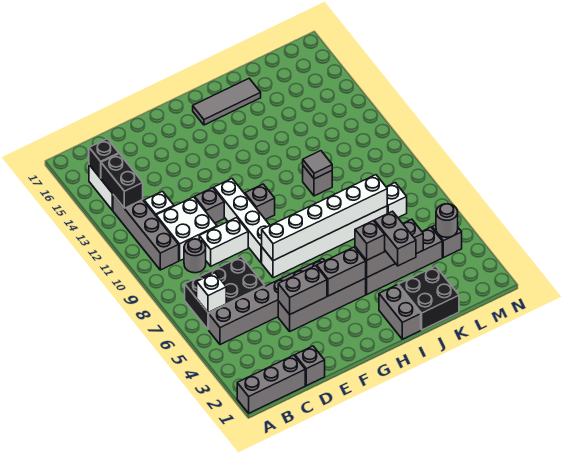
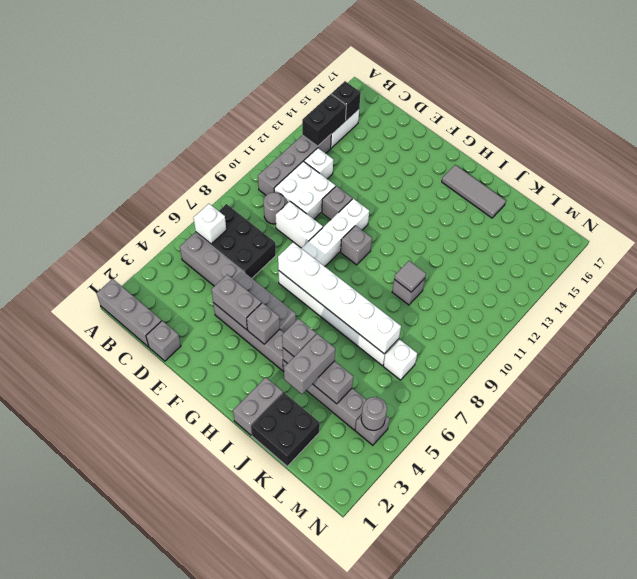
grey 1x2 brick [317,247,366,296] -> grey 1x1 brick [247,303,280,344]

